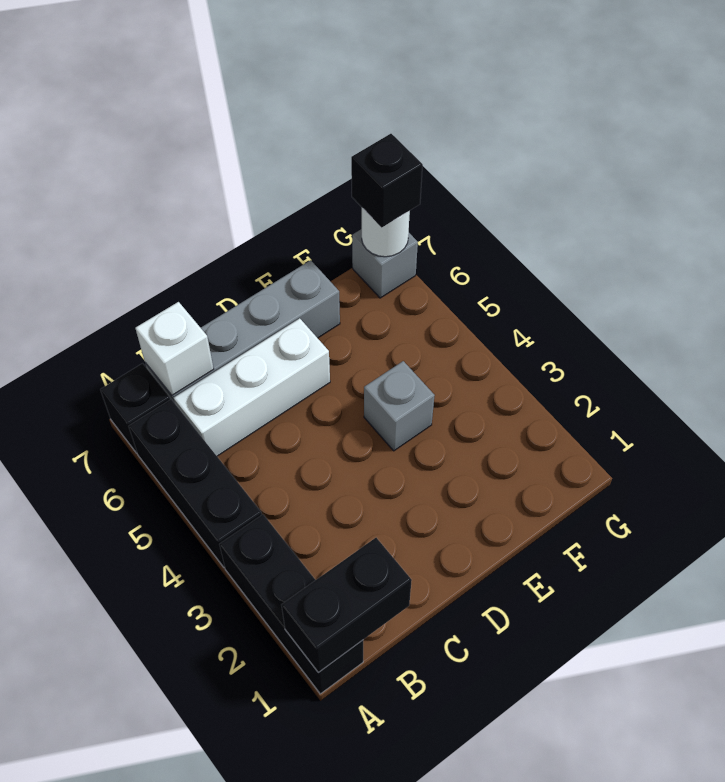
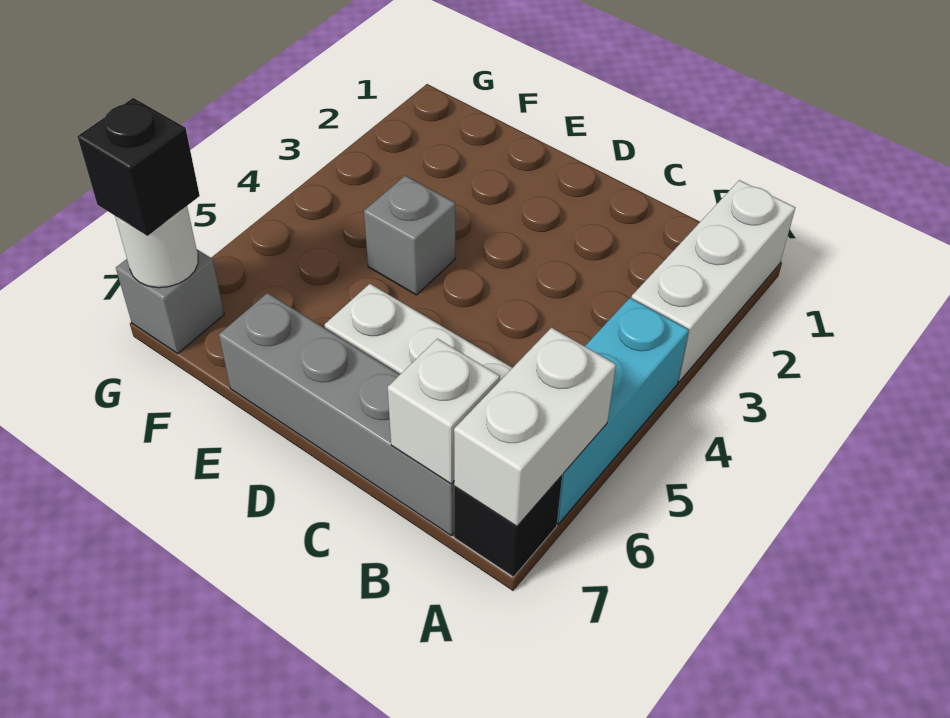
black 1x3 brick [219,515,363,694] -> white 1x3 brick [632,180,795,382]
black 1x2 brick [282,538,412,673] -> none
black 1x3 brick [129,399,262,567] -> cyan 1x3 brick [557,298,689,524]
none -> white 1x2 brick [454,328,616,526]

